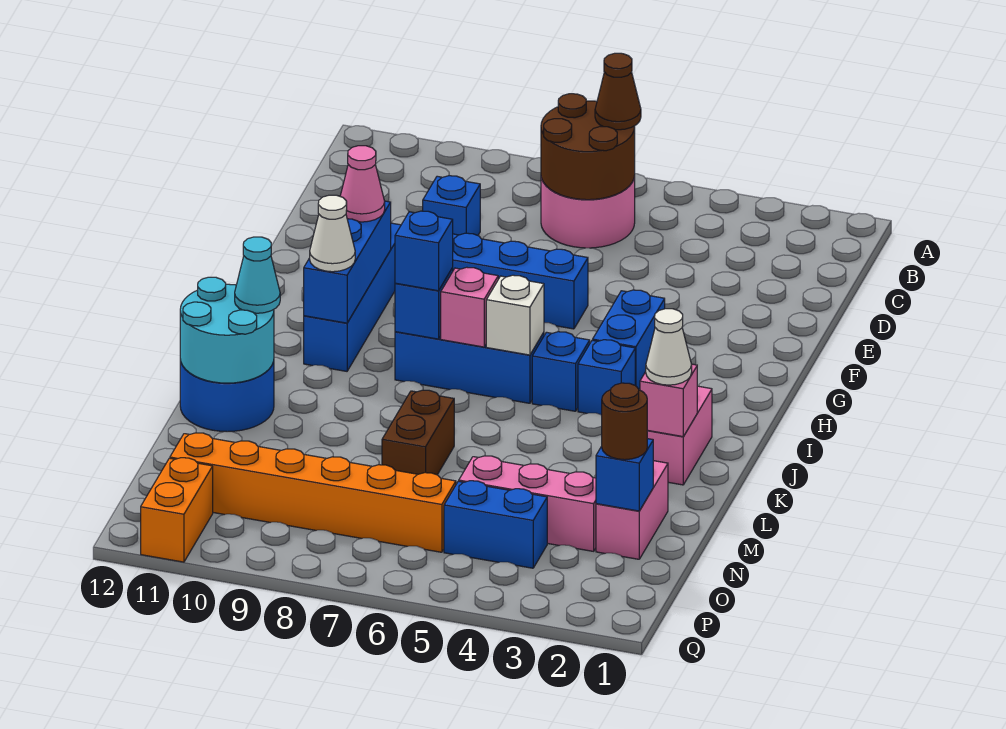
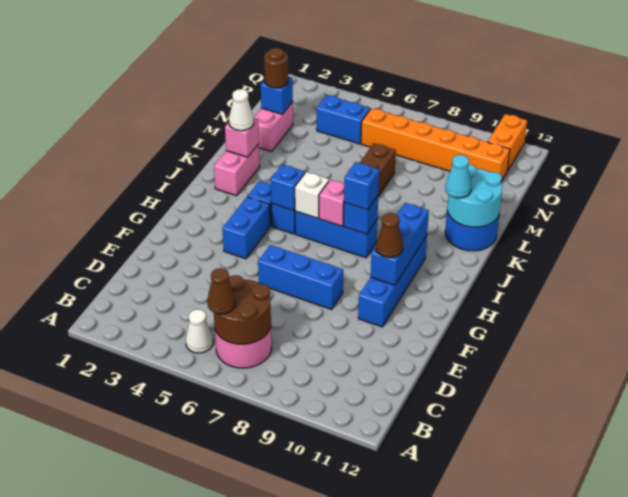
blue 1x1 brick [423,176,480,235] -> blue 1x1 brick moved to [271,164,305,210]
pink 1x1 cone [340,146,385,222] -> brown 1x1 cone [376,213,403,258]
white 1x1 cone [310,195,355,272] -> white 1x1 cone moved to [186,309,213,353]
pink 1x3 brick [459,456,596,551] -> none

